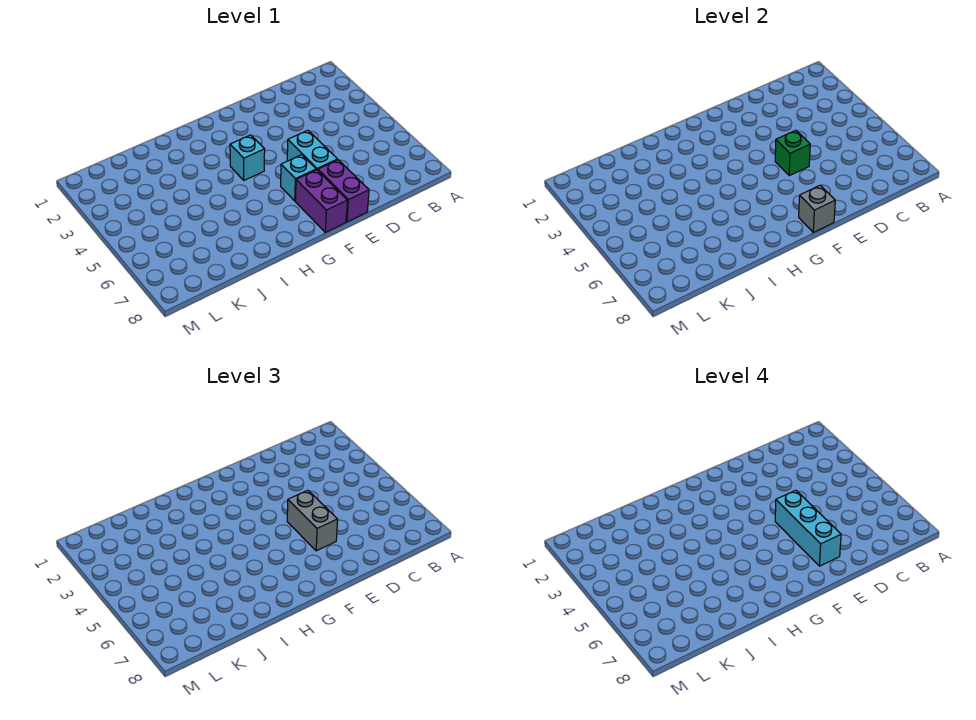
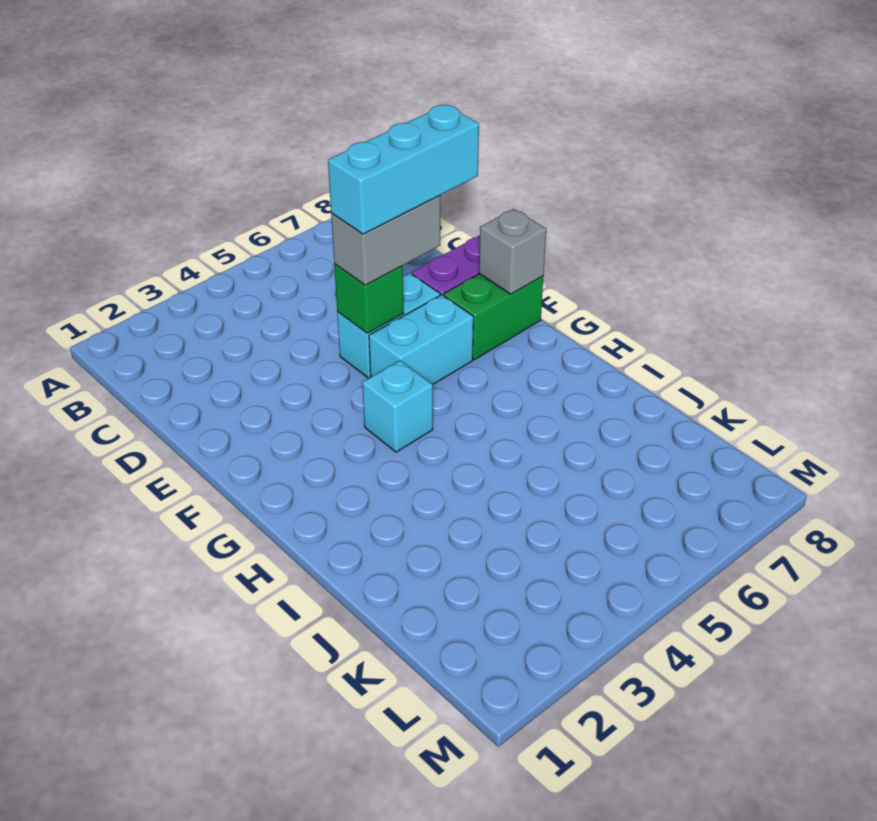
cyan 1x1 brick [281,155,316,201] -> cyan 1x2 brick [369,295,473,384]
purple 1x2 brick [295,170,347,232] -> green 1x2 brick [444,274,543,360]

